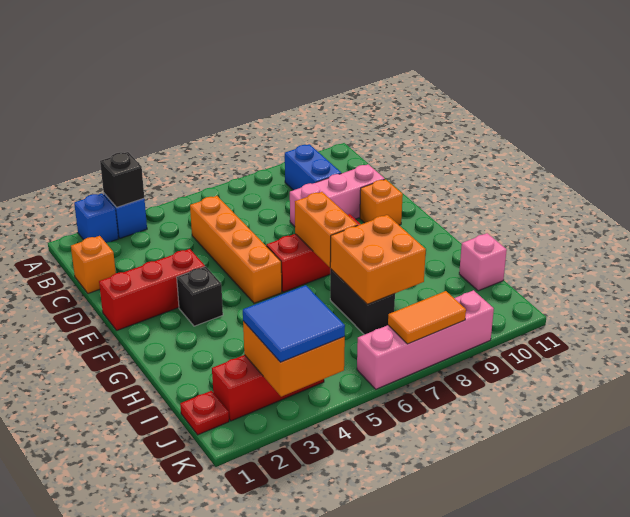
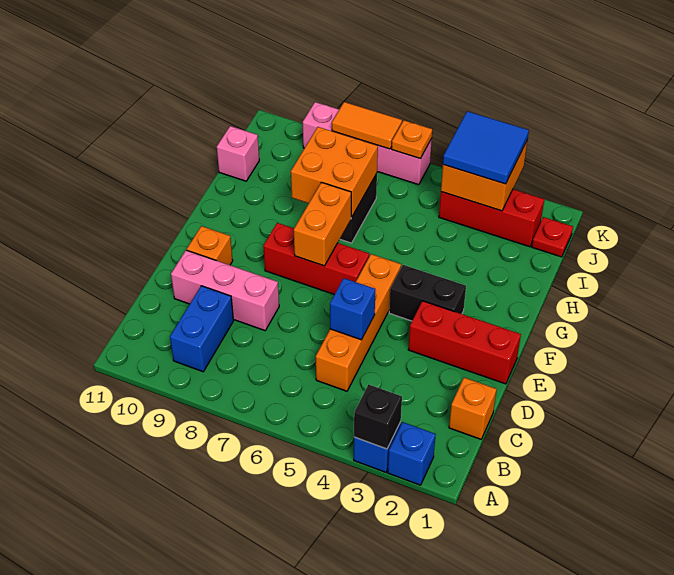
none -> blue 1x1 brick [330,278,375,340]
black 1x1 brick [177,266,223,326] -> black 1x2 brick [389,265,466,321]
none -> orange 1x1 plate [392,120,432,158]

